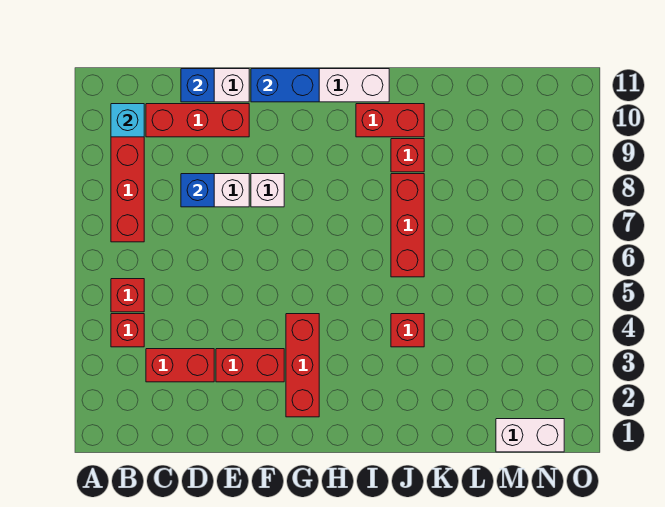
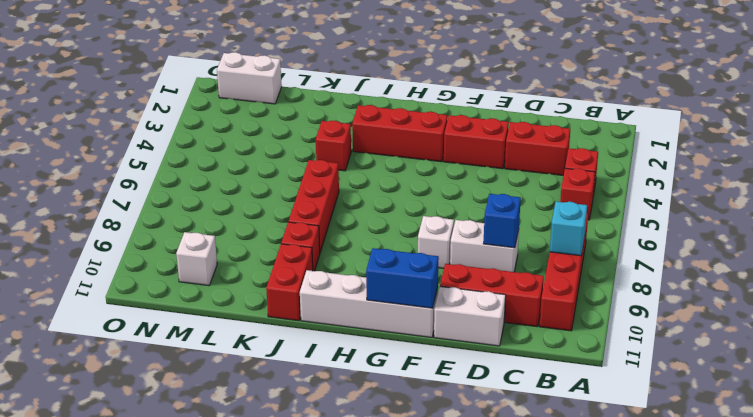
cyan 1x1 brick [111,104,144,137] -> cyan 1x1 brick moved to [550,201,587,256]
blue 1x1 brick [181,69,214,102] -> none
red 1x3 brick [286,314,319,417] -> red 1x3 brick turned to [352,105,447,162]
red 1x2 brick [356,104,424,137] -> red 1x2 brick turned to [266,244,313,321]
none -> white 1x1 brick [176,232,217,286]

